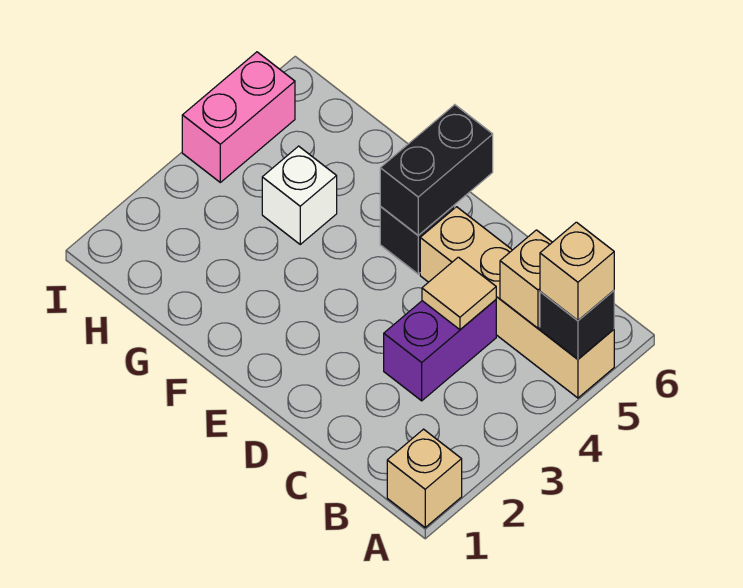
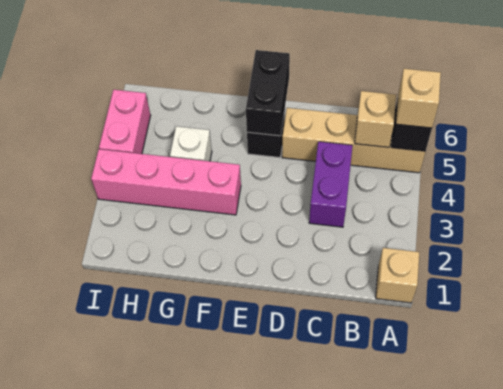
tan 1x1 tile [422,257,496,330] -> none
none -> pink 1x4 brick [91,149,241,215]

